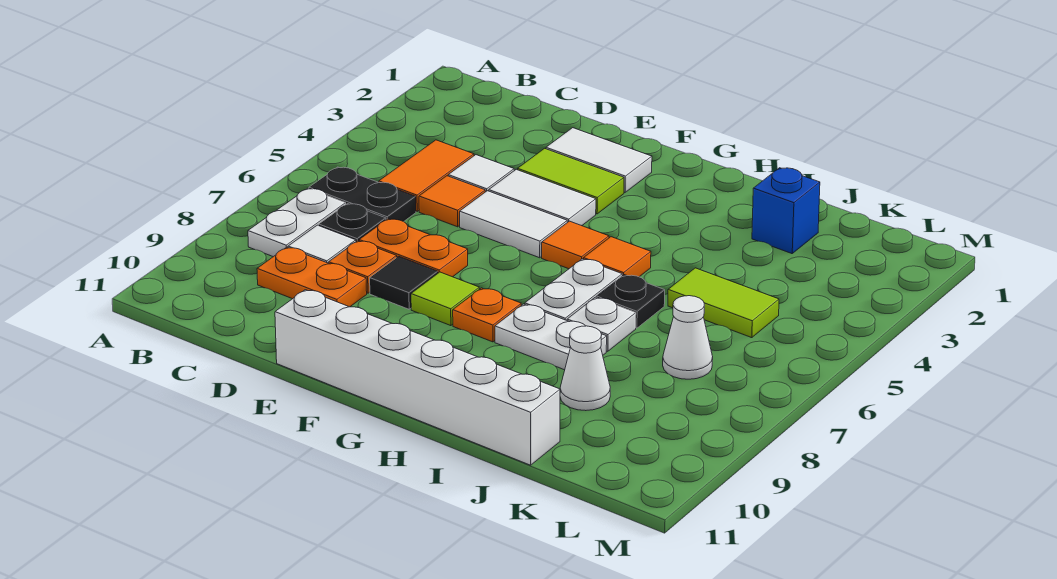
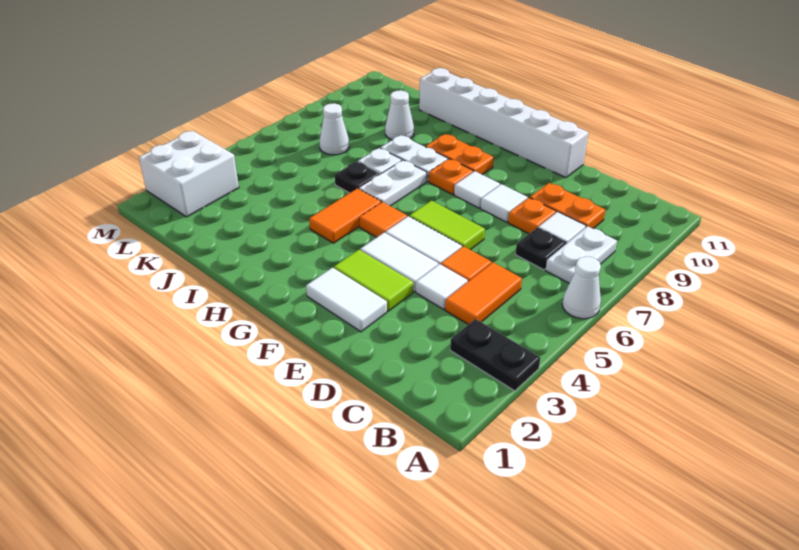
none -> white 1x1 cone [562,257,601,319]
black 1x2 plate [309,167,416,222] -> black 1x2 plate moved to [450,319,540,391]
orange 1x2 plate [359,219,468,277] -> orange 1x2 plate moved to [426,134,494,174]
black 1x1 tile [370,256,438,309] -> white 1x1 tile [481,184,528,222]
lime 1x1 tile [411,272,479,326] -> white 1x1 tile [454,171,500,208]
orange 1x1 tile [584,237,651,277] -> orange 1x2 tile [309,188,381,243]
blue 1x1 brick [752,168,820,254] -> none
lime 1x2 tile [668,268,779,338] -> lime 1x2 tile moved to [410,201,485,250]
none -> white 2x2 brick [139,131,239,217]

